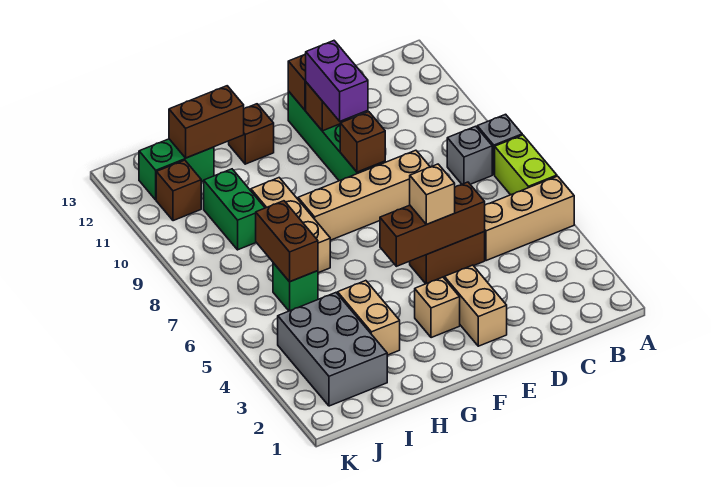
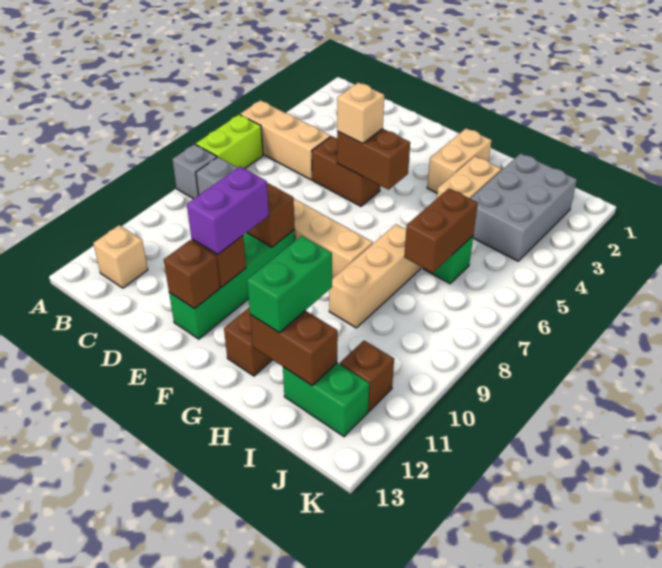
brown 1x3 brick [380,182,485,266] -> brown 1x2 brick [337,129,410,190]
tan 1x2 brick [444,265,507,346] -> tan 1x2 brick moved to [427,128,492,193]
tan 1x1 brick [415,277,460,338] -> tan 1x1 brick moved to [93,225,148,288]
green 1x2 brick [204,169,265,250] -> green 1x2 brick moved to [247,236,332,333]

